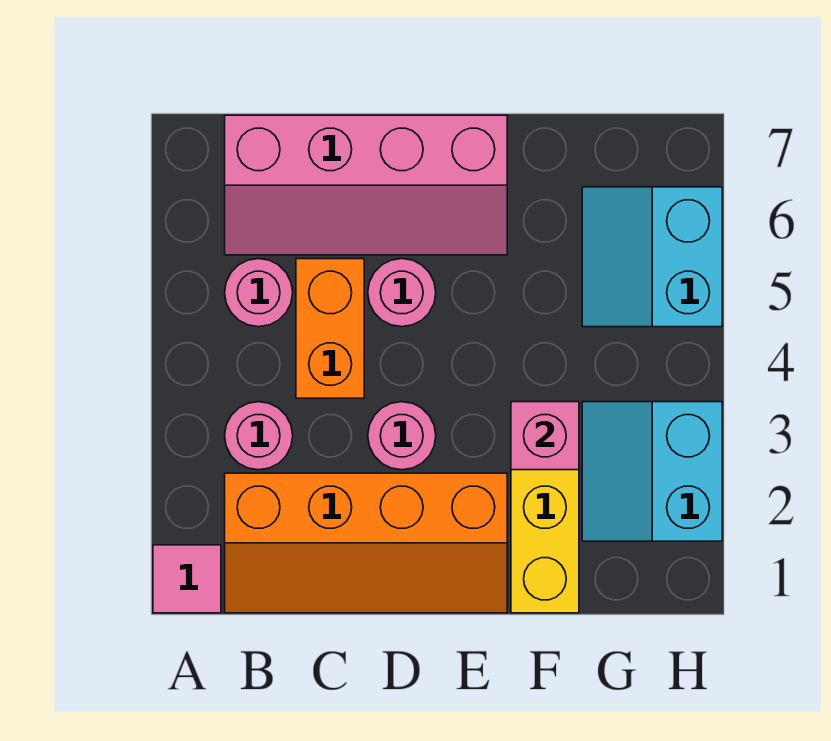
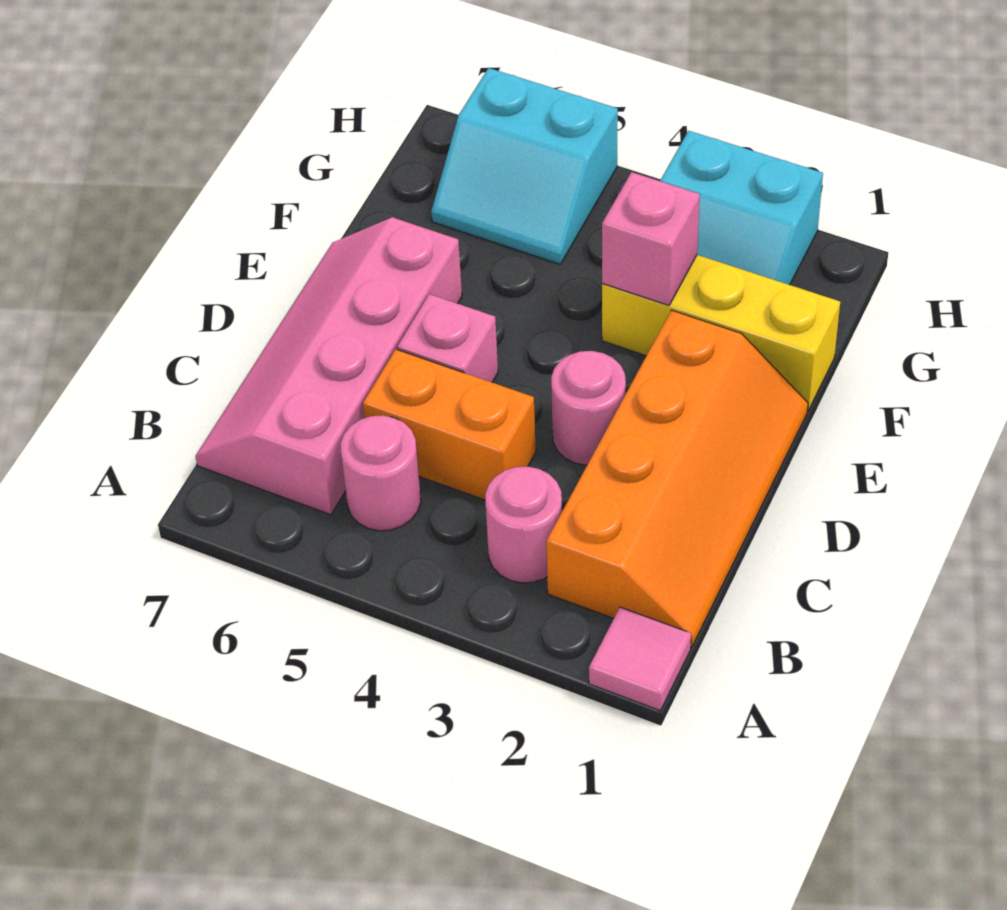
pink 2x4 slope [225,115,507,255] -> pink 2x4 slope turned to [196,217,462,515]
pink 1x1 round brick [368,259,436,327] -> pink 1x1 brick [397,294,498,383]

